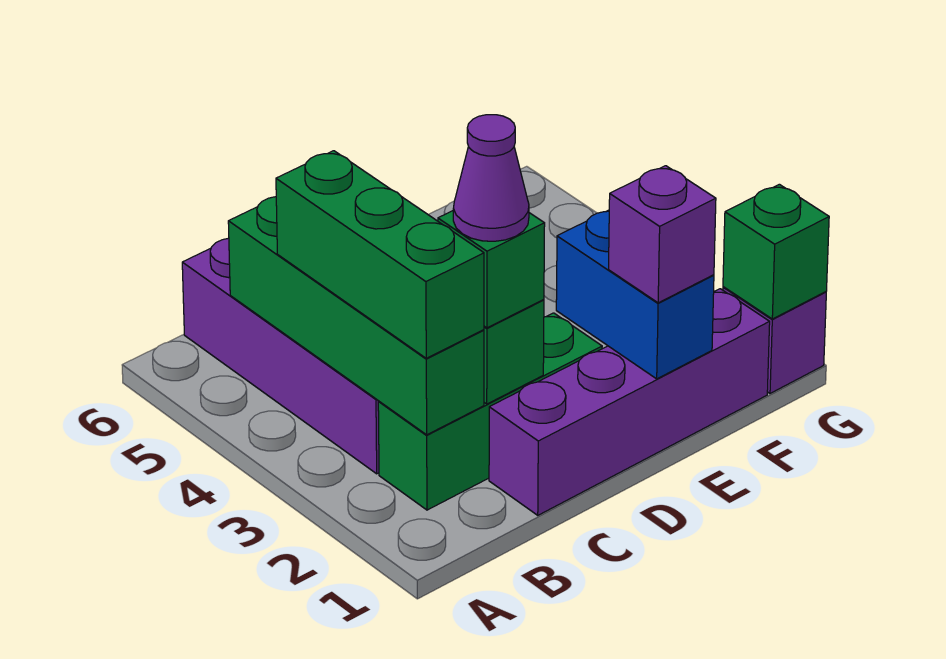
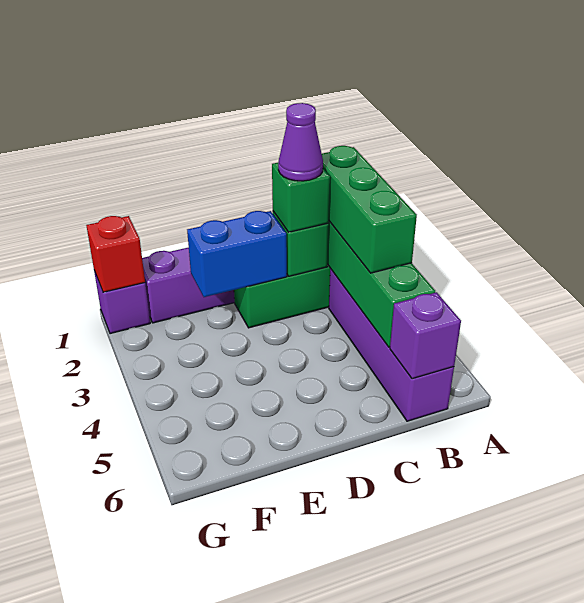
blue 1x2 brick [556,210,714,379] -> blue 1x2 brick turned to [187,211,287,297]
purple 1x1 brick [609,166,716,303] -> purple 1x1 brick moved to [390,292,461,379]
green 1x1 brick [723,184,829,319] -> red 1x1 brick [86,216,145,292]

